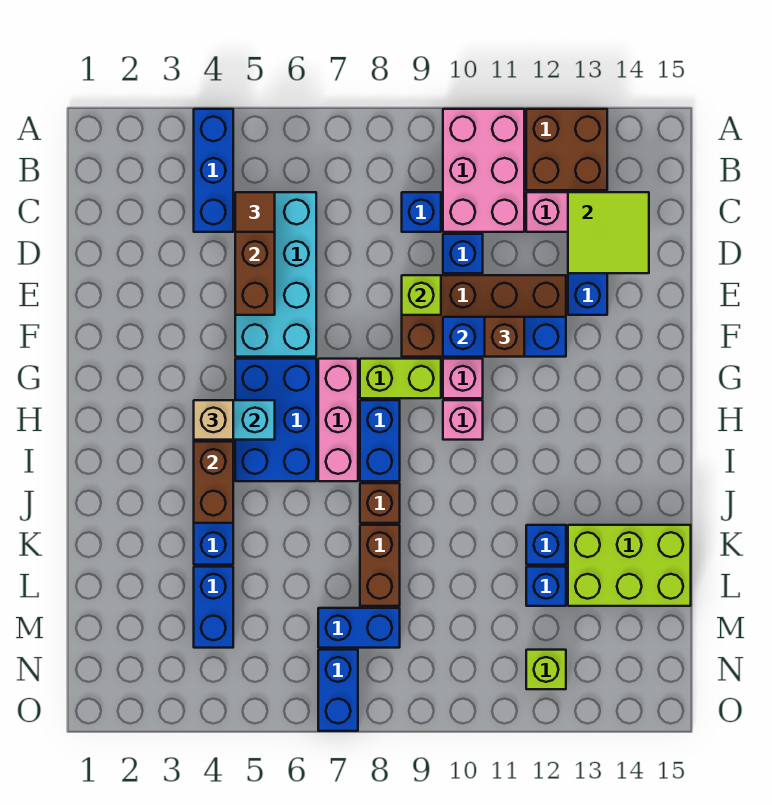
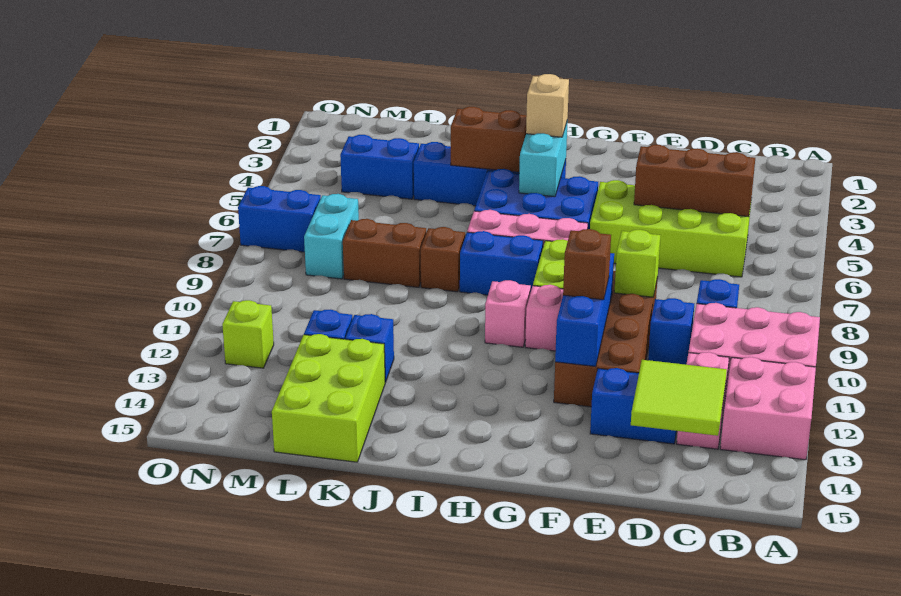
blue 1x3 brick [194,109,233,232] -> none
brown 2x2 brick [526,109,607,190] -> pink 2x2 brick [720,357,816,460]
cyan 2x4 brick [235,192,316,357] -> lime 2x4 brick [590,180,751,277]
brown 1x1 tile [235,192,275,232] -> none
blue 1x2 brick [318,608,400,648] -> cyan 1x2 brick [304,194,359,279]

